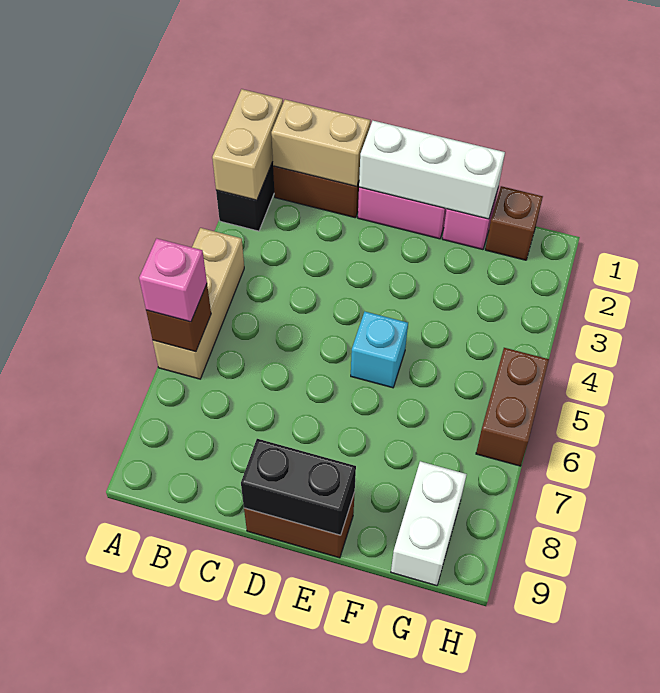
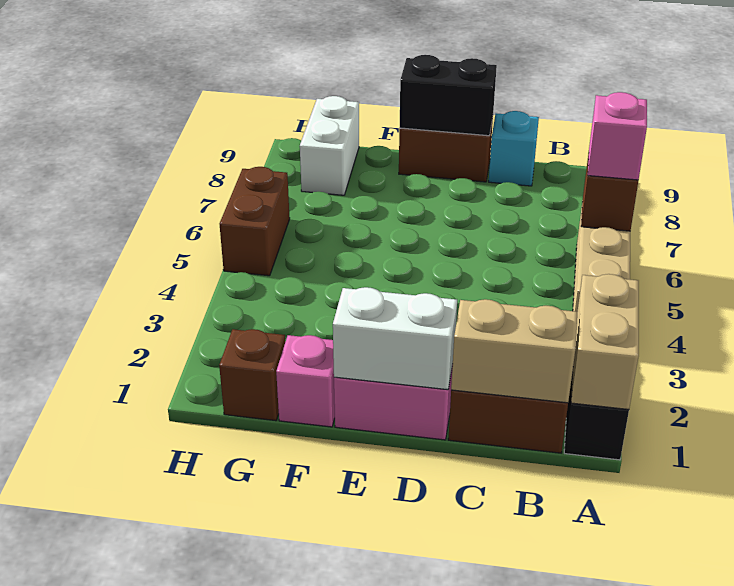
white 1x3 brick [359,121,505,219] -> white 1x2 brick [333,287,457,390]
cyan 1x1 brick [351,312,408,388] -> cyan 1x1 brick moved to [489,111,539,186]

